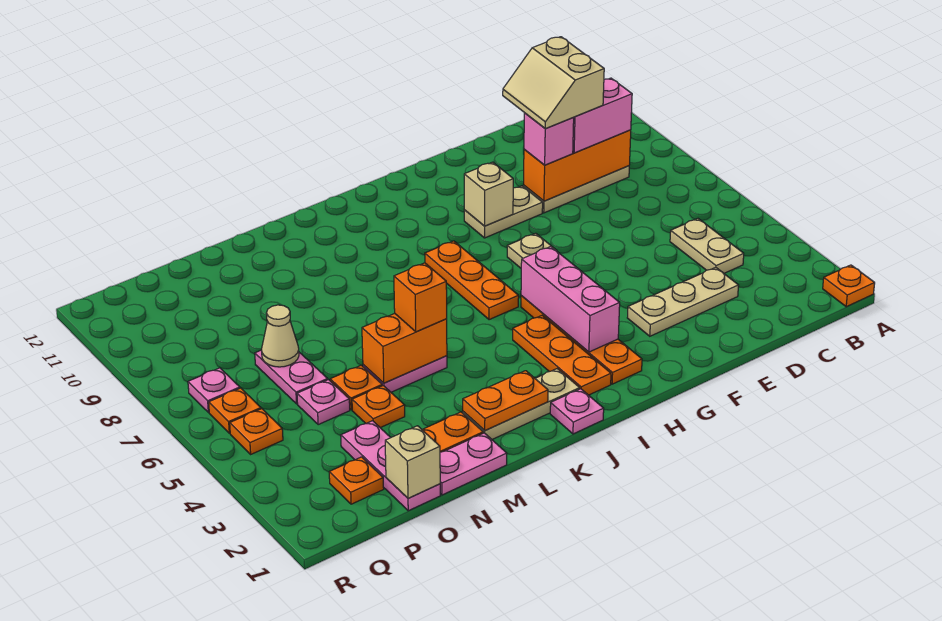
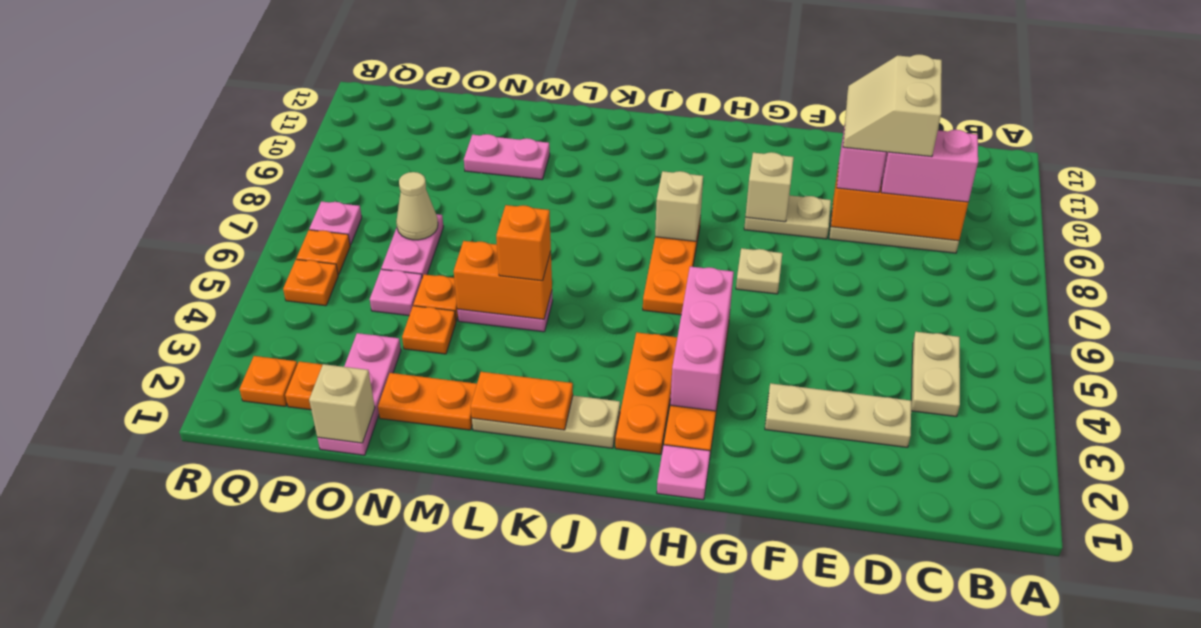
orange 1x1 plate [823,265,875,307] -> orange 1x1 plate moved to [239,356,297,406]
none -> tan 1x1 brick [655,171,703,241]
pink 1x1 plate [550,389,604,434] -> pink 1x1 plate moved to [657,445,710,500]
pink 1x2 plate [440,433,507,495] -> pink 1x2 plate moved to [464,134,550,179]

